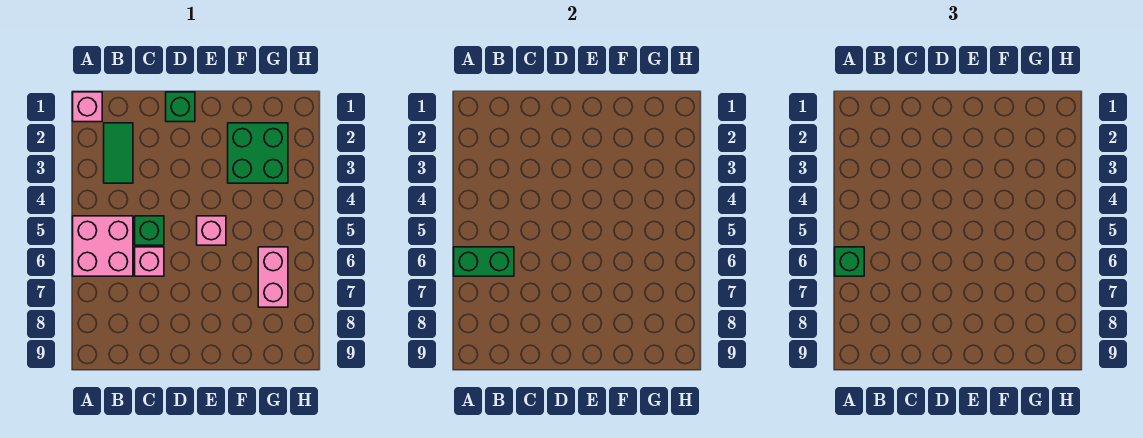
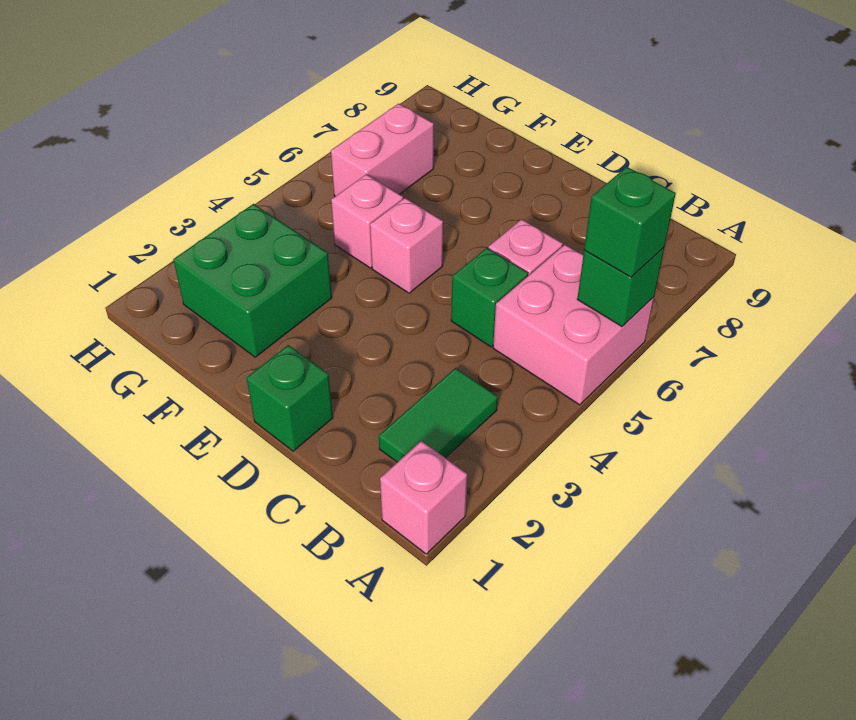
green 1x2 brick [454,247,514,276] -> green 1x1 brick [577,248,664,326]
none -> pink 1x1 brick [331,174,403,268]

